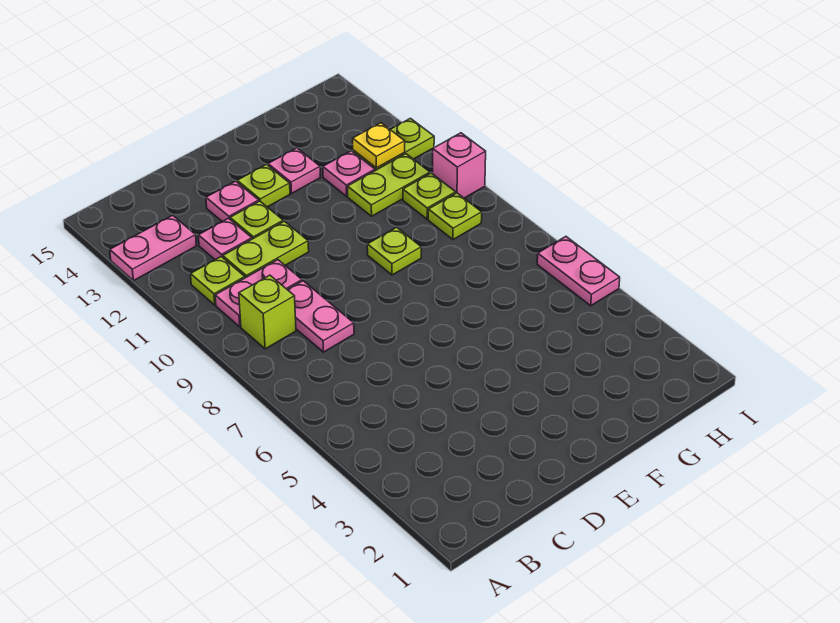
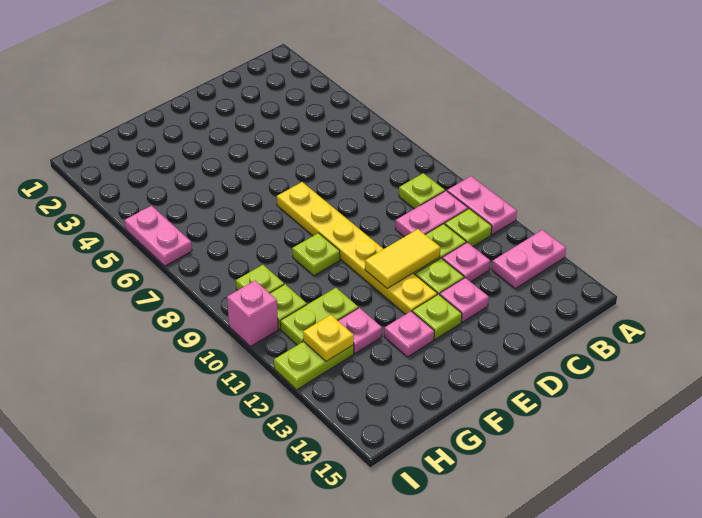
lime 1x1 brick [239,275,296,349] -> lime 1x1 plate [399,173,445,209]
pink 1x2 plate [288,281,354,352] -> pink 1x2 plate moved to [447,176,517,235]
none -> yellow 1x2 tile [365,229,440,288]
none -> yellow 1x6 plate [277,182,437,314]

